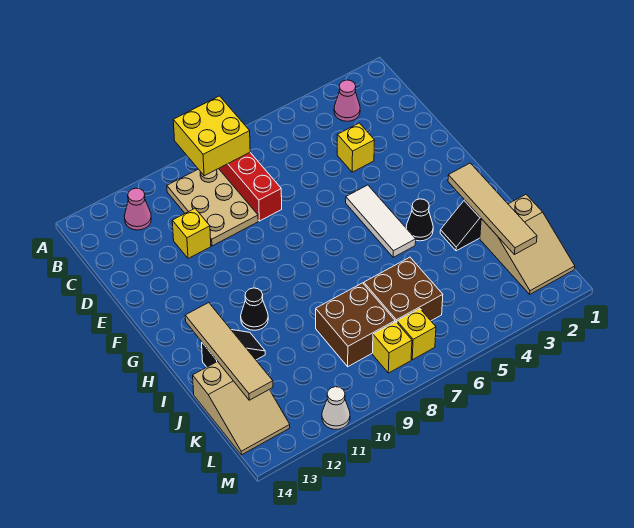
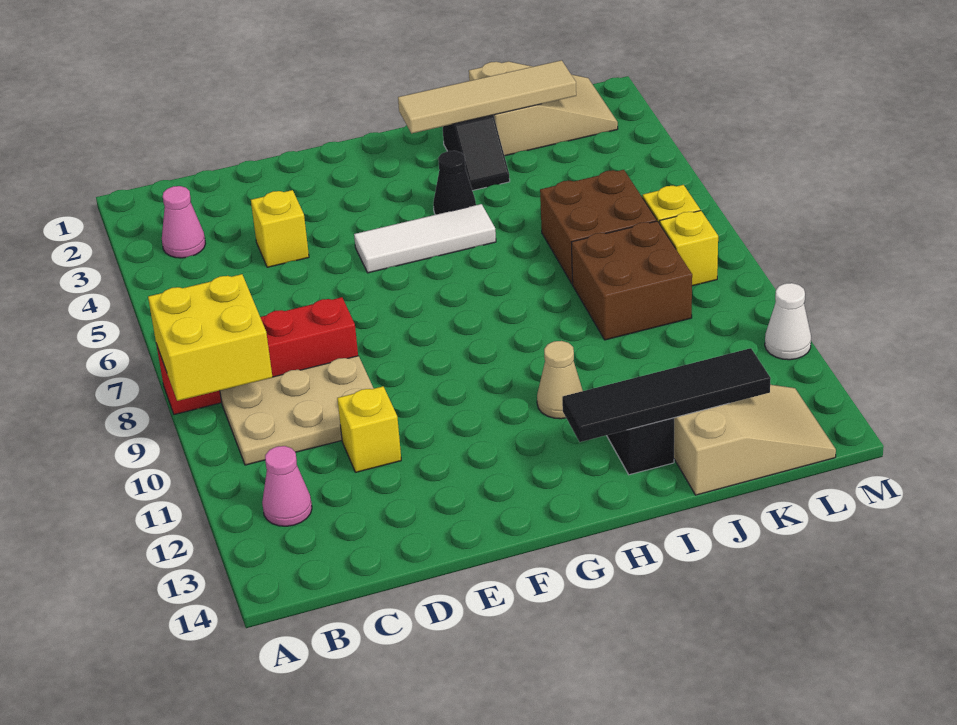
black 1x1 cone [241,288,268,330] -> tan 1x1 cone [537,341,583,419]
tan 1x4 tile [185,303,273,400] -> black 1x4 tile [562,348,771,442]

